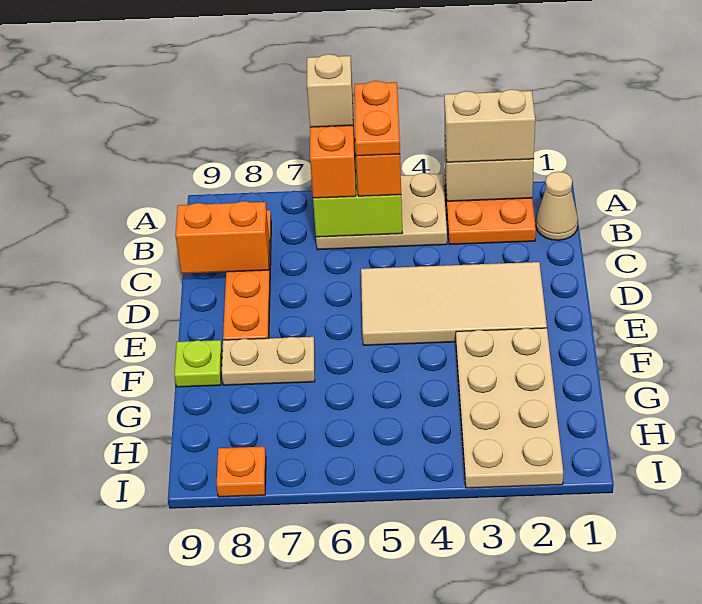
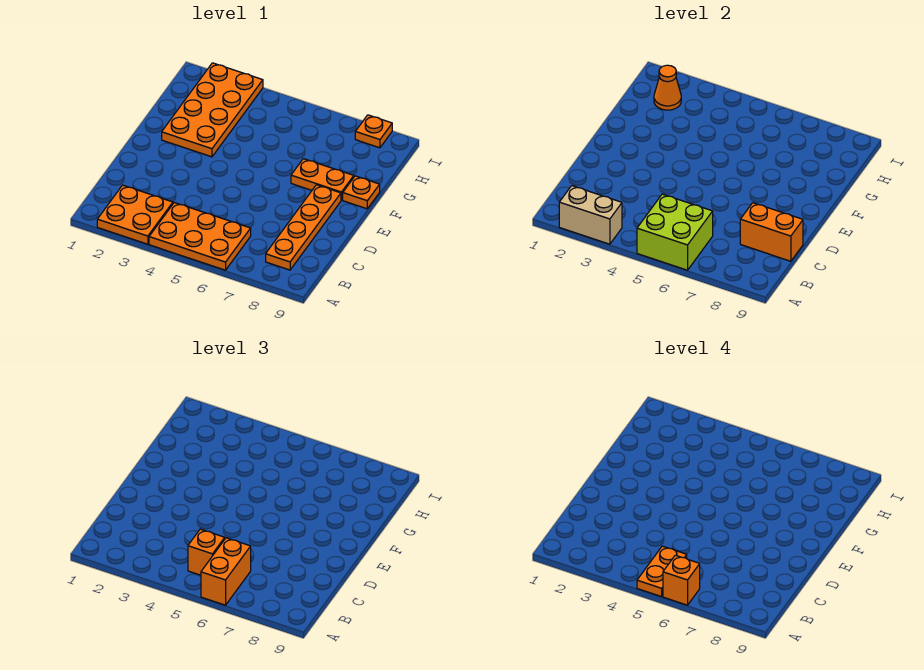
tan 1x2 brick [444,89,535,162] -> none
tan 2x3 plate [316,173,447,250] -> orange 2x3 plate [149,203,251,270]
tan 1x1 brick [307,54,353,127] -> orange 1x1 brick [663,555,700,605]
tan 1x1 cone [536,172,578,240] -> none
tan 2x4 tile [361,262,547,345] -> none
tan 2x4 plate [456,328,563,488] -> orange 2x4 plate [162,63,263,157]
tan 1x2 plate [222,337,315,385] -> orange 1x2 plate [291,159,354,200]
lime 1x1 plate [174,340,222,387] -> orange 1x1 plate [343,176,380,209]
none -> orange 1x1 cone [654,65,681,110]

